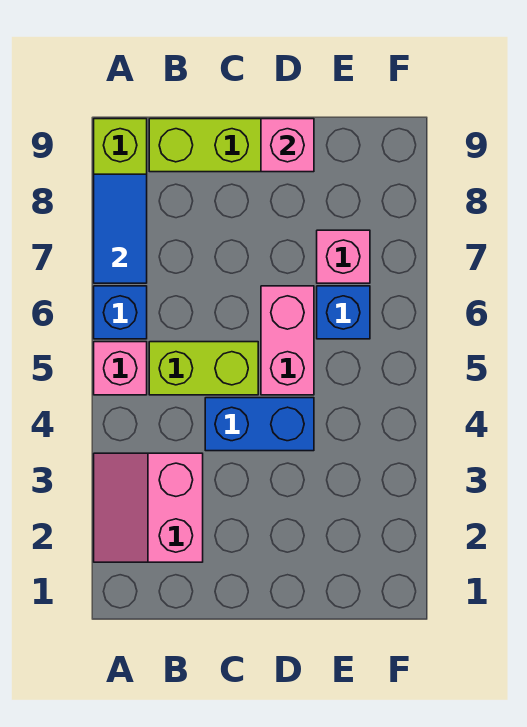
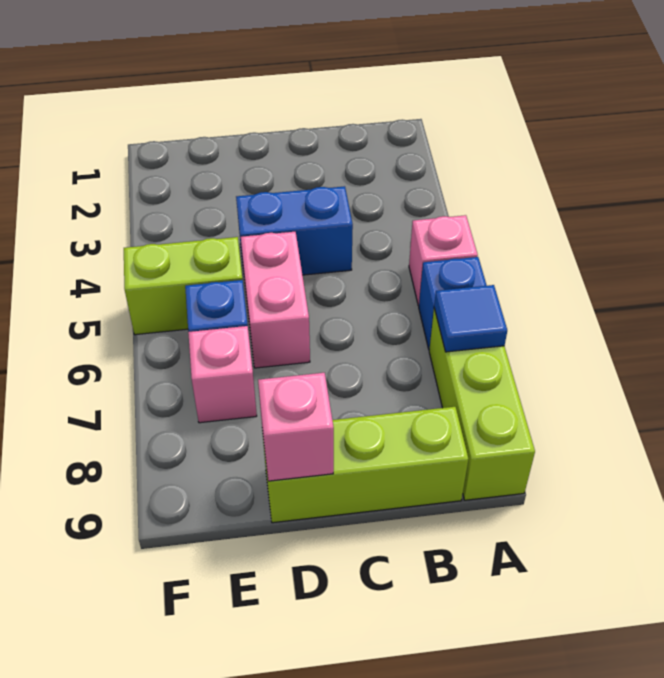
pink 2x2 slope [94,453,203,562] -> none
blue 1x2 tile [94,174,147,283] -> blue 1x1 tile [434,285,507,352]
lime 1x2 brick [149,342,258,395] -> lime 1x2 brick moved to [124,237,243,335]

